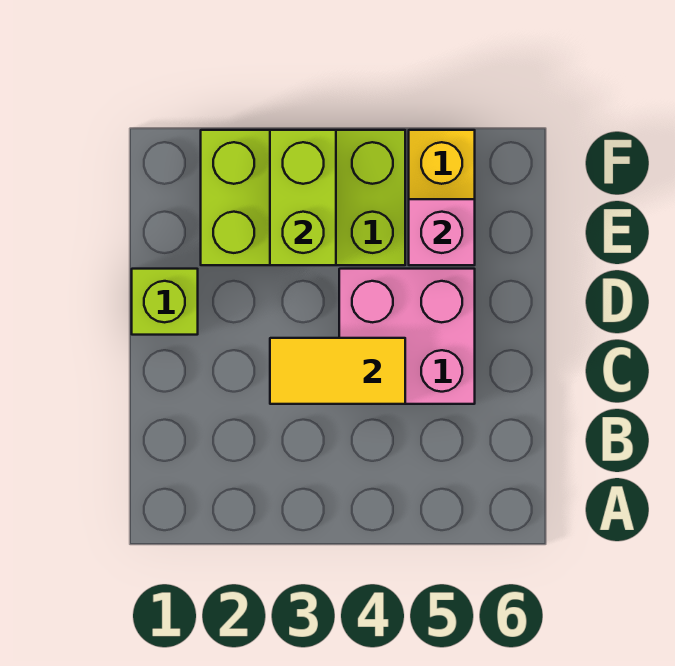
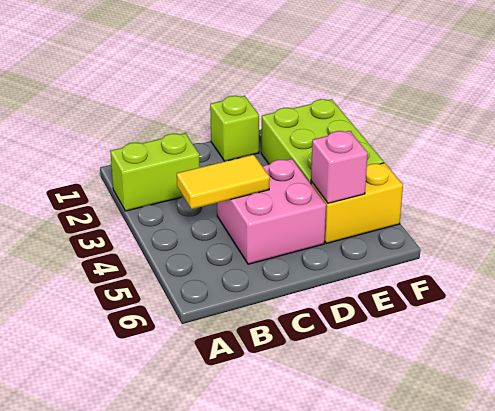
yellow 1x2 tile [270,338,405,404] -> yellow 1x2 tile turned to [177,155,270,209]
lime 1x2 brick [270,130,336,265] -> lime 1x2 brick moved to [110,133,200,211]

